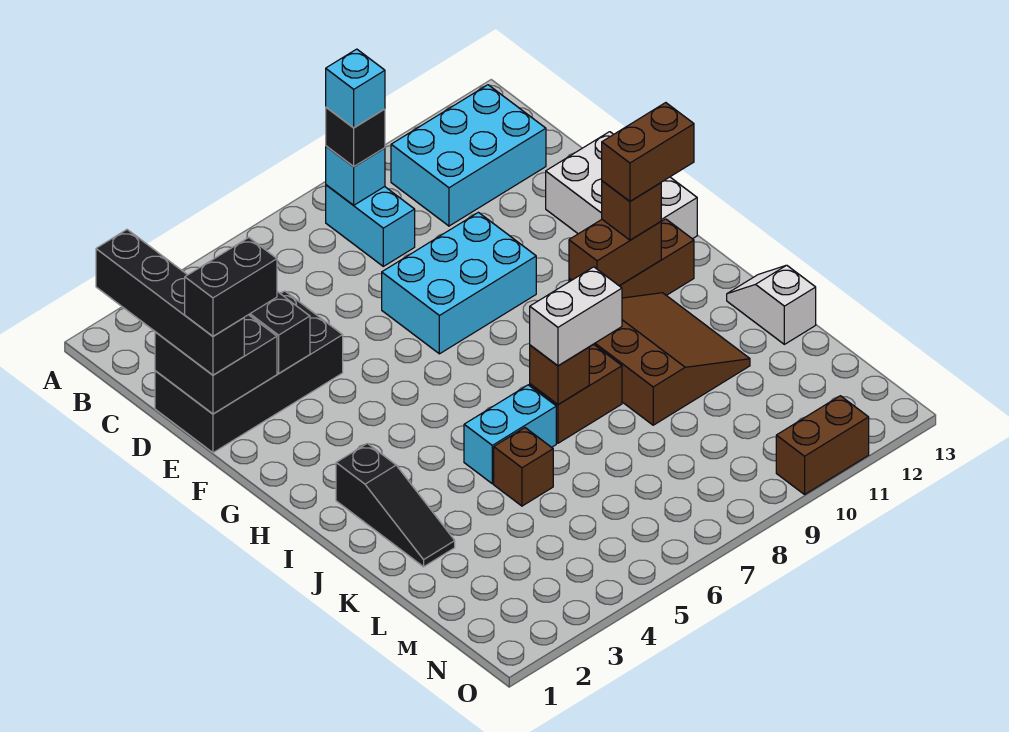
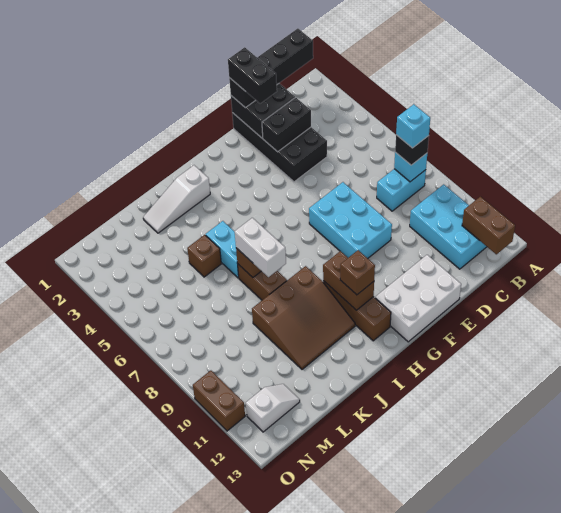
brown 1x2 brick [602,103,694,201] -> brown 1x2 brick moved to [462,197,515,254]
black 1x3 slope [336,443,455,567] -> white 1x3 slope [143,165,210,233]
white 1x2 slope [727,265,816,344] -> white 1x2 slope moved to [246,384,300,432]

